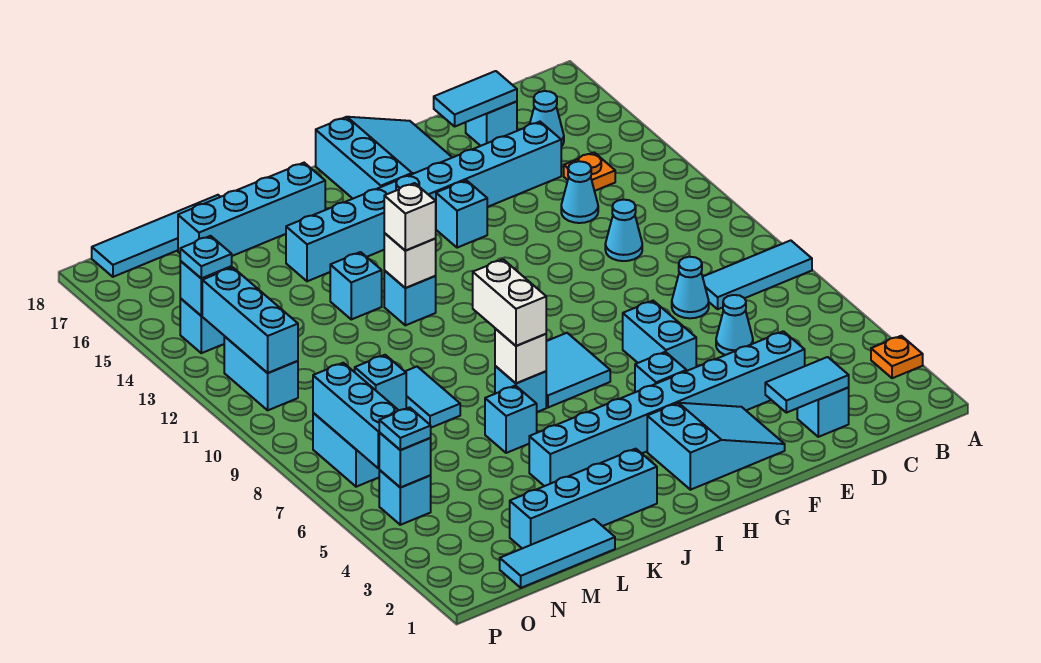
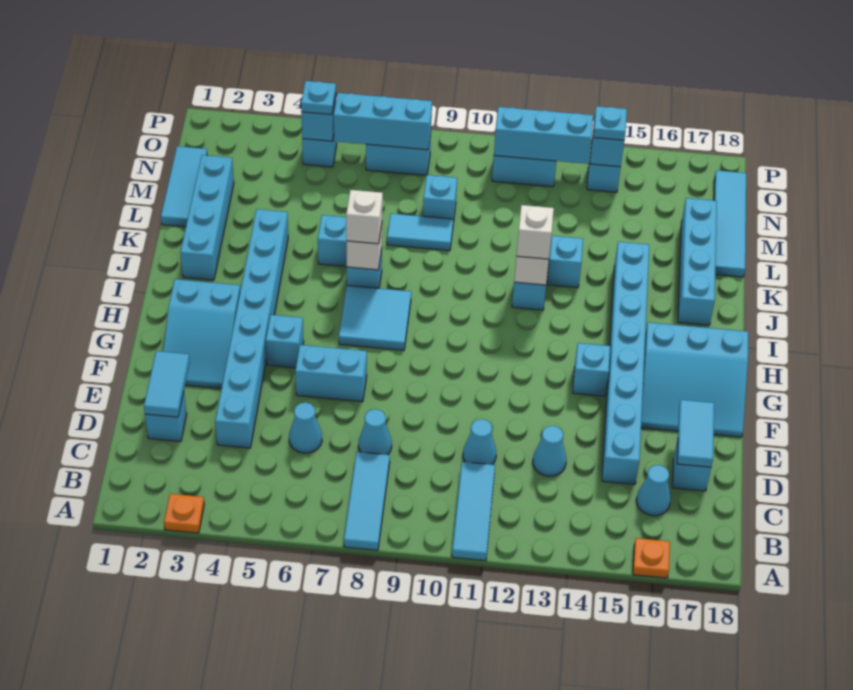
none -> cyan 1x3 tile [452,462,495,561]
orange 1x1 plate [564,152,615,191] -> orange 1x1 plate moved to [633,538,670,578]
white 1x2 brick [473,259,546,346] -> white 1x1 brick [346,190,383,244]

